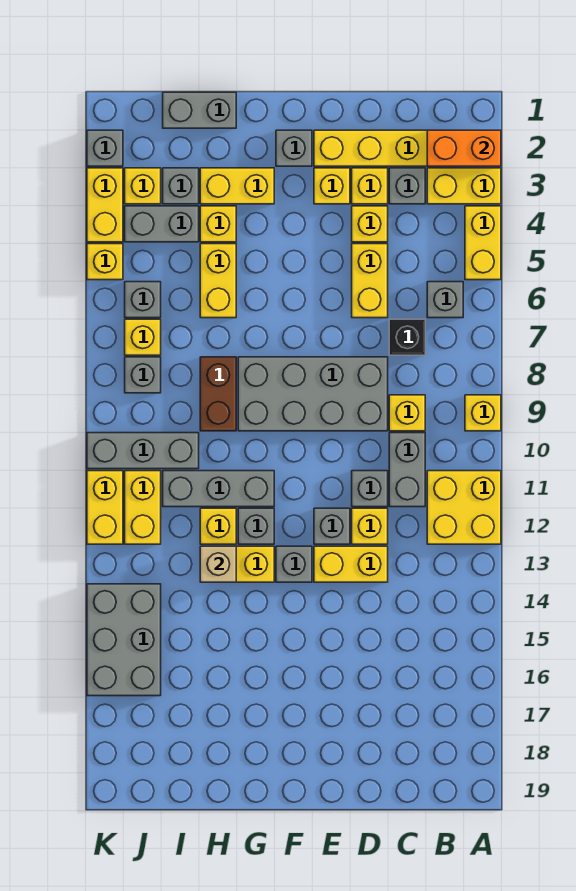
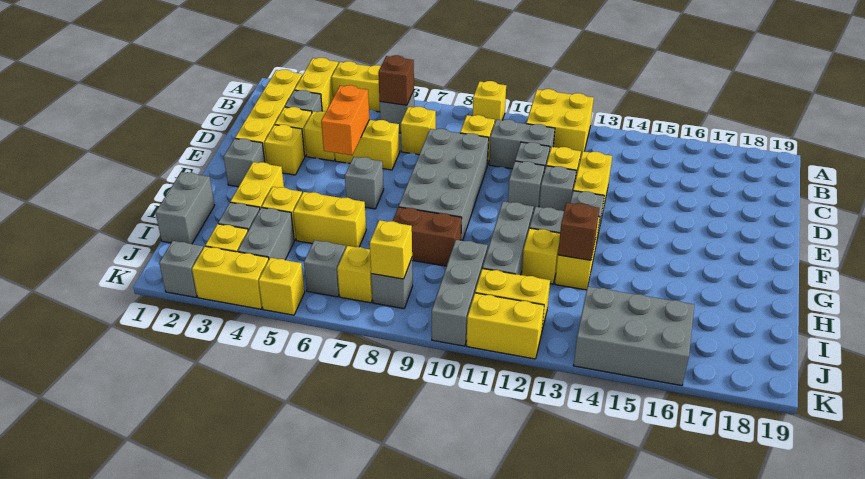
orange 1x2 brick [427,130,501,166] -> orange 1x2 brick moved to [321,85,369,155]
none -> brown 1x1 brick [378,55,414,105]
black 1x1 brick [389,319,425,355] -> yellow 1x1 brick [401,107,436,155]
none -> grey 1x1 brick [508,161,545,213]
none -> grey 1x1 brick [345,157,384,209]
tan 1x1 brick [200,546,236,582] -> brown 1x1 brick [558,203,599,260]
none -> yellow 1x1 brick [370,220,412,279]

